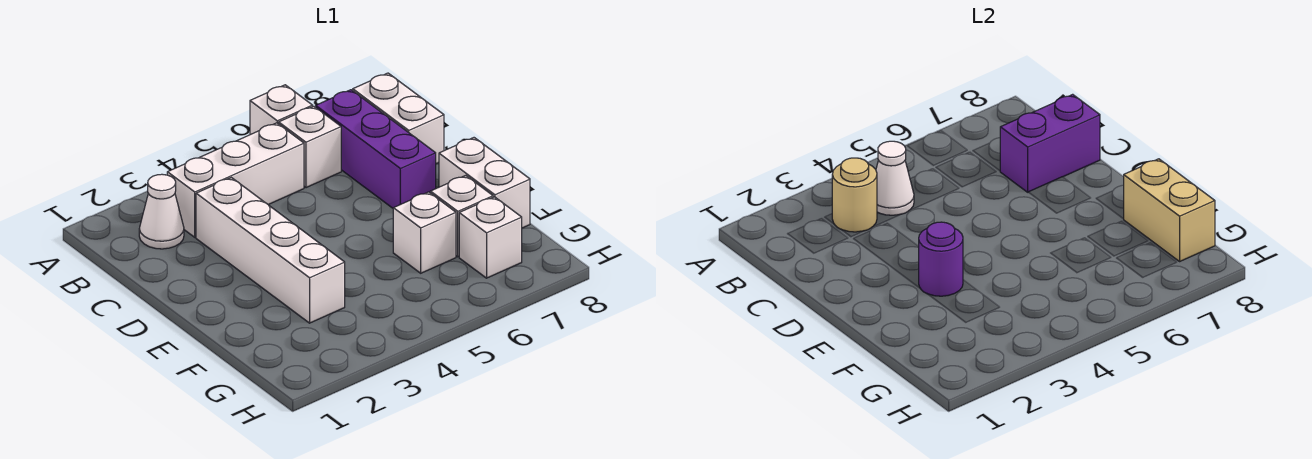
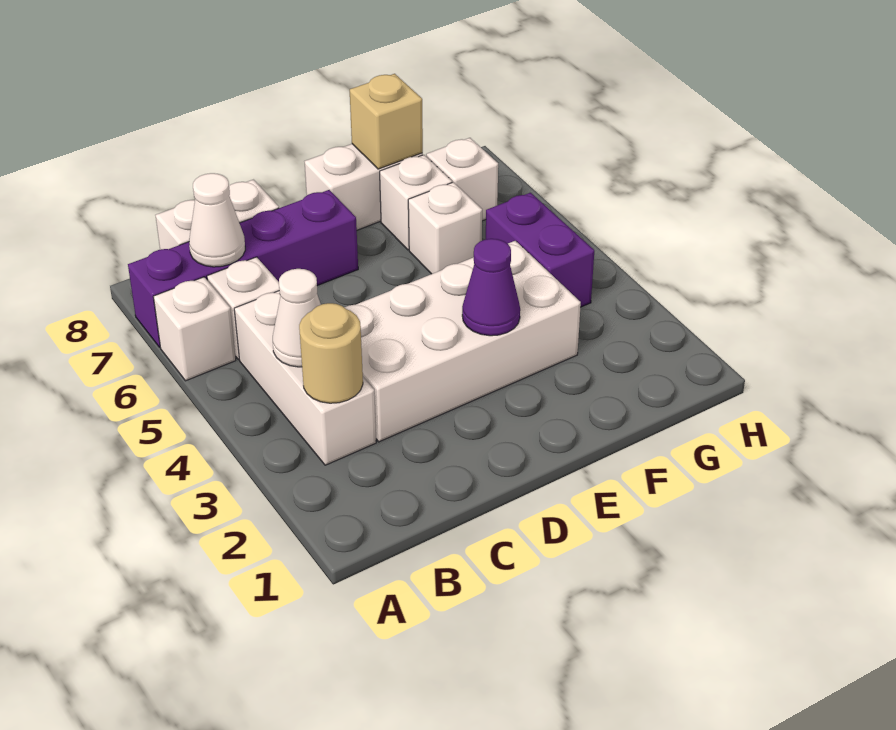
white 1x1 cone [139,174,184,249] -> white 1x1 cone moved to [189,173,245,267]
purple 1x3 brick [316,90,436,208] -> purple 1x4 brick [128,190,358,347]
white 1x4 brick [196,178,345,323] -> white 2x4 brick [344,241,581,442]
purple 1x2 brick [1000,94,1100,192] -> purple 1x2 brick moved to [486,193,594,307]
purple 1x1 round brick [919,222,963,296] -> purple 1x1 cone [462,239,520,336]
tan 1x2 brick [1124,159,1215,261] -> tan 1x1 brick [350,74,423,169]

